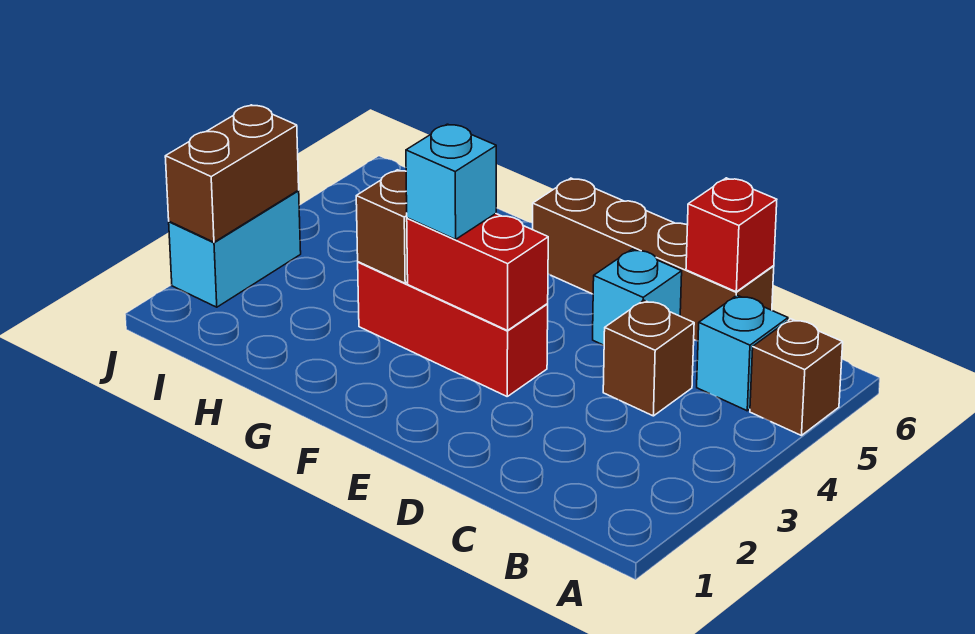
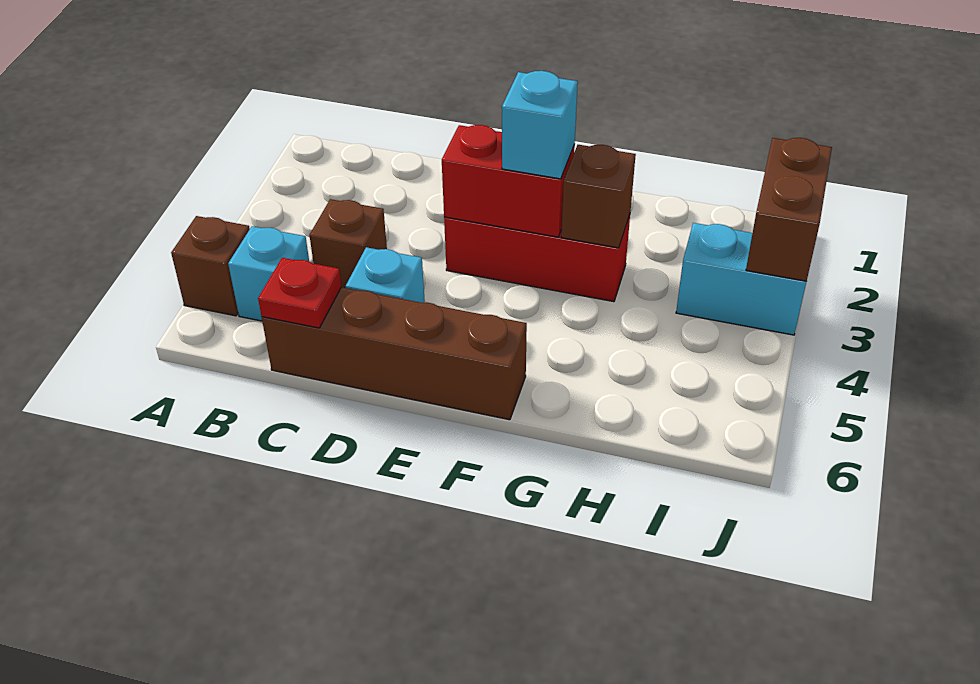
red 1x1 brick [686,178,777,292] -> red 1x1 plate [258,258,341,328]
cyan 1x2 brick [169,191,301,307] -> cyan 1x2 brick turned to [676,223,806,335]

